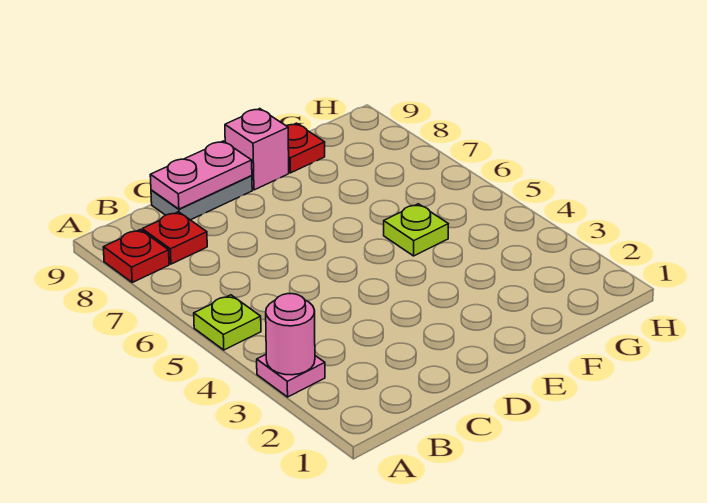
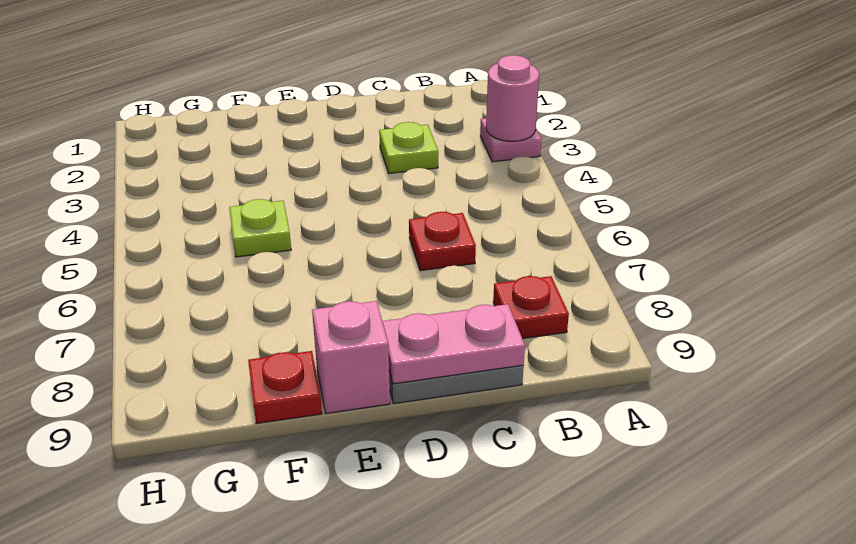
lime 1x1 plate [194,295,261,350] -> lime 1x1 plate moved to [379,122,438,174]
red 1x1 plate [103,230,169,282] -> red 1x1 plate moved to [409,212,476,271]

